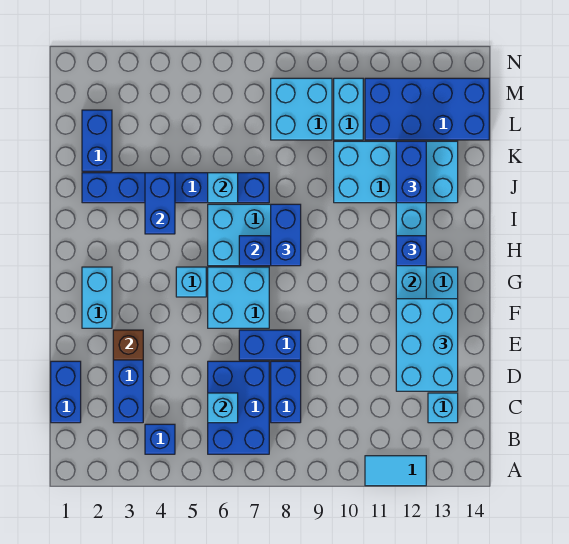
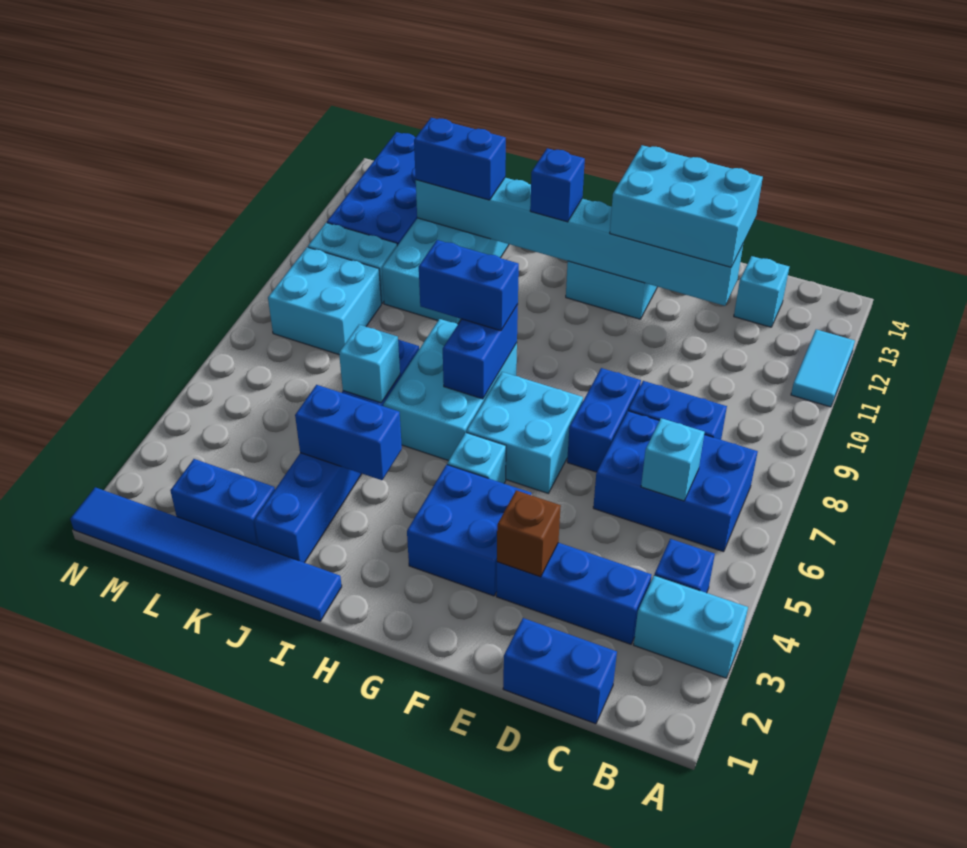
cyan 1x2 brick [82,267,112,328] -> cyan 1x2 brick moved to [634,575,748,678]
none -> blue 2x2 brick [407,465,531,596]
none -> blue 1x6 tile [70,487,342,621]

